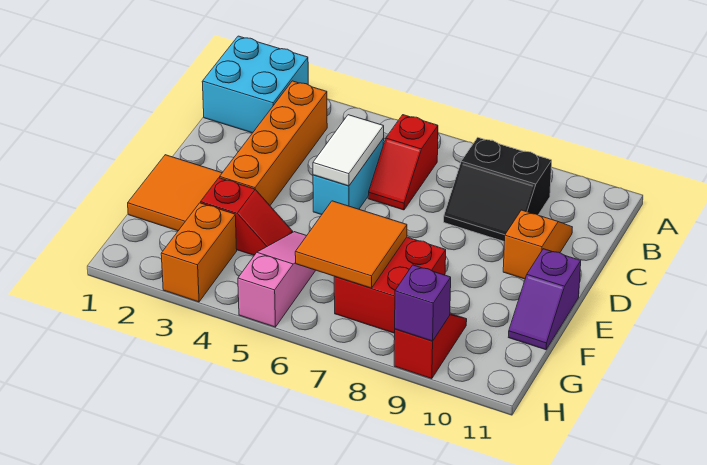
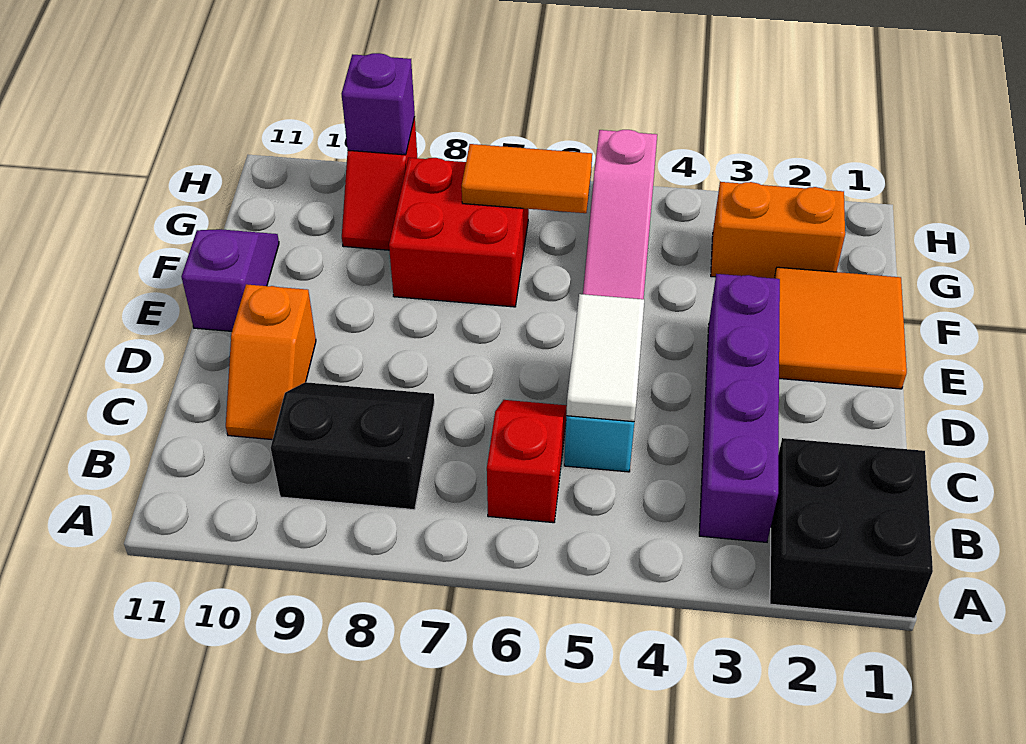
cyan 2x2 brick [202,36,308,133] -> black 2x2 brick [770,438,933,618]
orange 1x4 brick [220,81,327,205] -> purple 1x4 brick [699,274,780,542]
red 1x2 slope [201,178,293,255] -> none
orange 2x2 tile [295,201,407,288] -> orange 1x2 tile [462,144,592,213]
orange 1x2 brick [161,203,237,302] -> orange 1x2 brick turned to [711,182,845,278]

